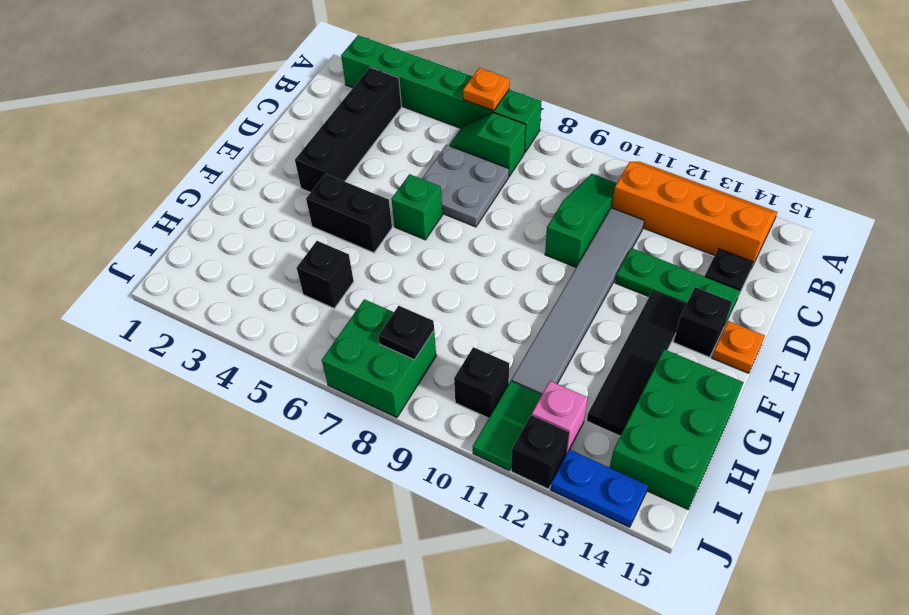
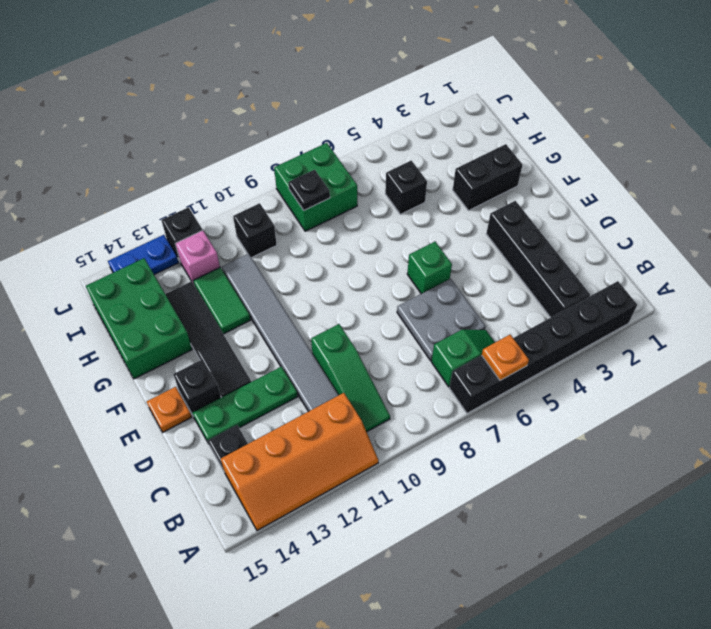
green 1x6 brick [341,35,542,152] -> black 1x6 brick [450,281,637,413]
black 1x2 brick [306,174,392,253] -> black 1x2 brick moved to [453,144,522,210]
green 1x2 tile [473,381,542,470] -> green 1x2 tile moved to [193,268,250,334]

